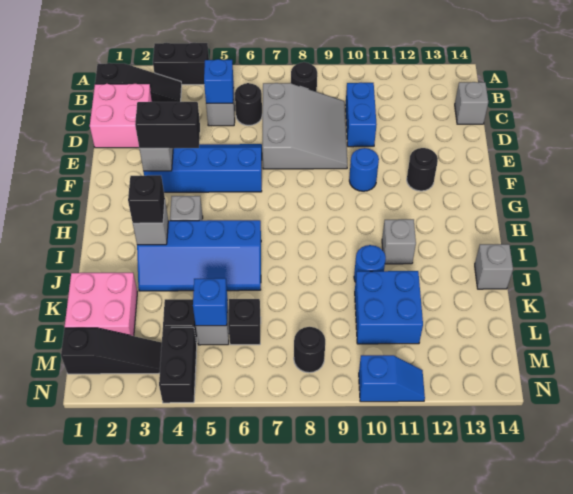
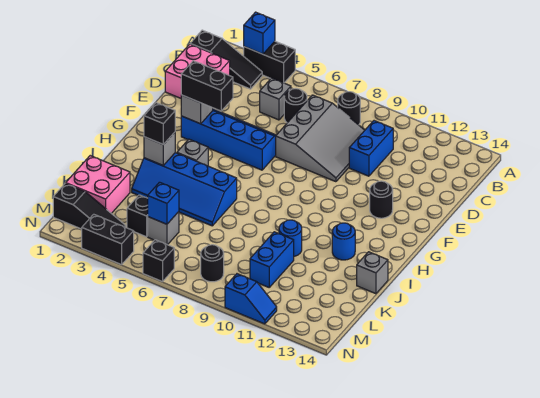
blue 1x1 brick [204,59,234,103] -> blue 1x1 brick moved to [244,12,275,54]
grey 1x1 brick [455,82,488,124] -> none
blue 1x1 round brick [349,148,379,191] -> blue 1x1 round brick moved to [332,223,355,260]
grey 1x1 brick [382,219,416,264] -> none
blue 2x2 brick [355,271,423,344] -> blue 1x2 brick [250,232,294,287]
black 1x1 brick [228,299,261,345] -> black 1x1 brick moved to [143,240,174,282]
black 1x2 brick [159,327,197,403] -> black 1x2 brick turned to [82,214,134,265]

